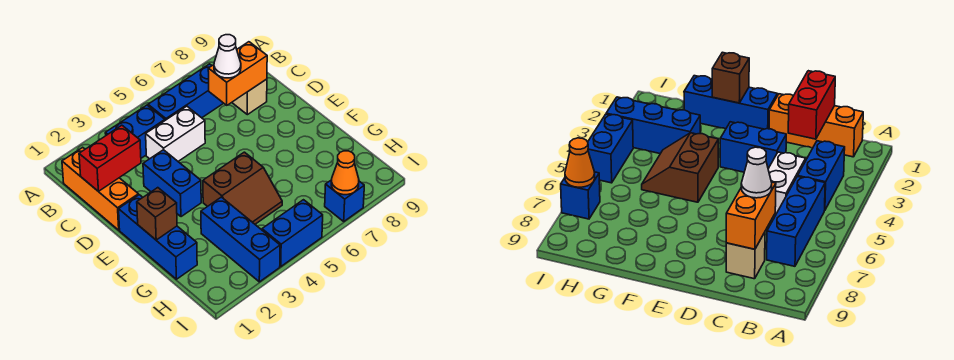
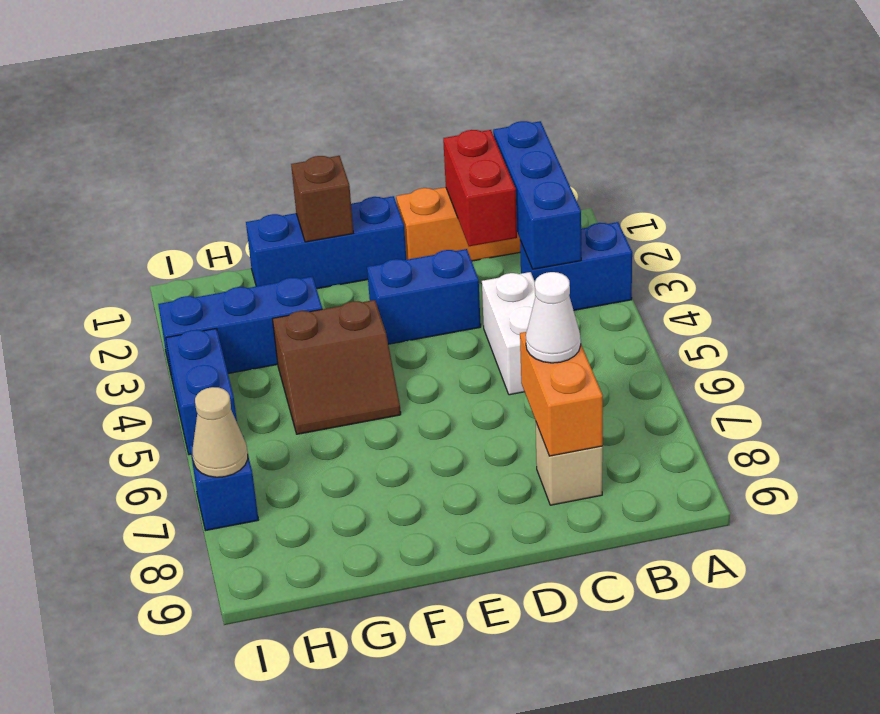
blue 1x2 brick [105,105,165,158] -> blue 1x2 brick turned to [520,222,632,310]
blue 1x3 brick [148,64,223,120] -> blue 1x3 brick moved to [493,121,581,269]
brown 2x2 slope [203,152,282,224] -> brown 2x2 slope turned to [273,300,401,434]
orange 1x1 cone [331,151,359,195] -> tan 1x1 cone [193,387,248,477]

